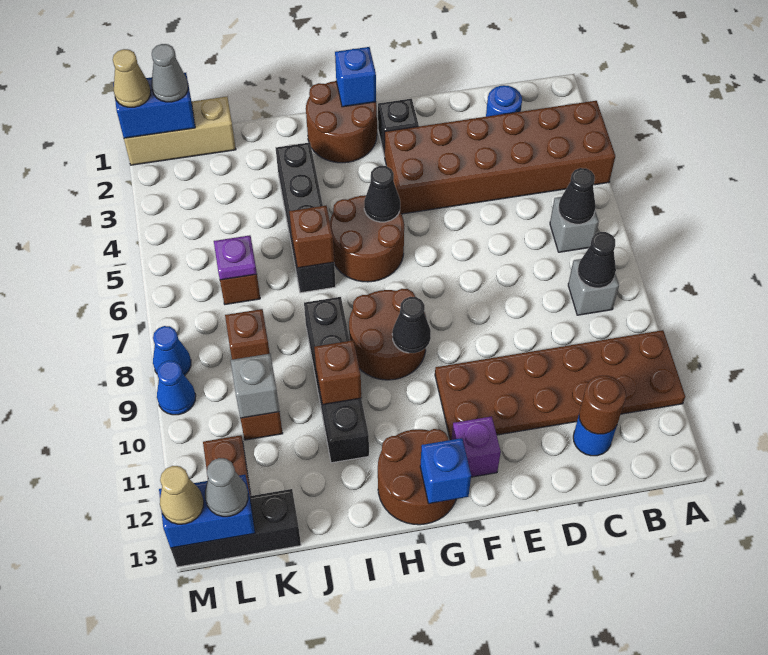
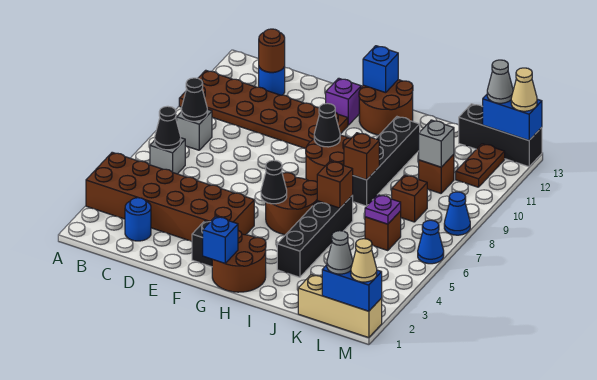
brown 1x1 brick [314,340,361,405] -> brown 1x1 brick moved to [344,133,379,180]
blue 1x1 cone [157,361,196,415] -> blue 1x1 cone moved to [418,220,444,264]

